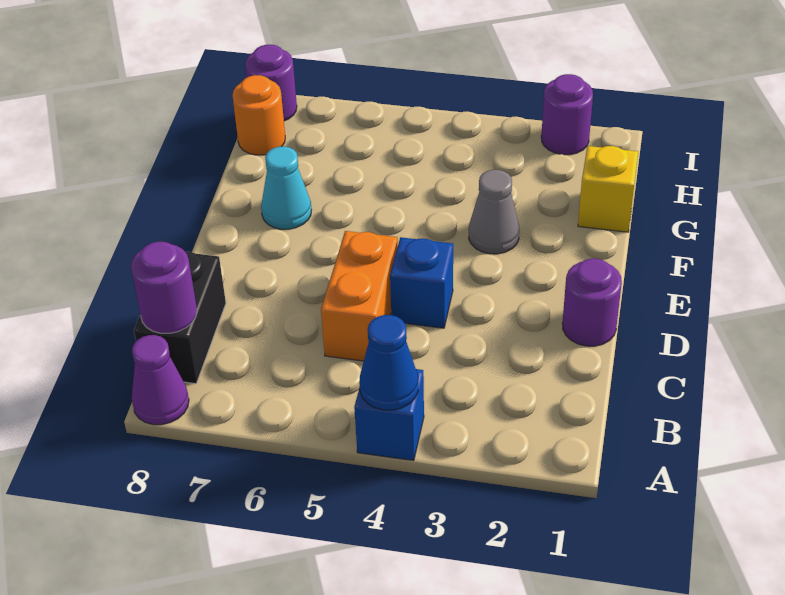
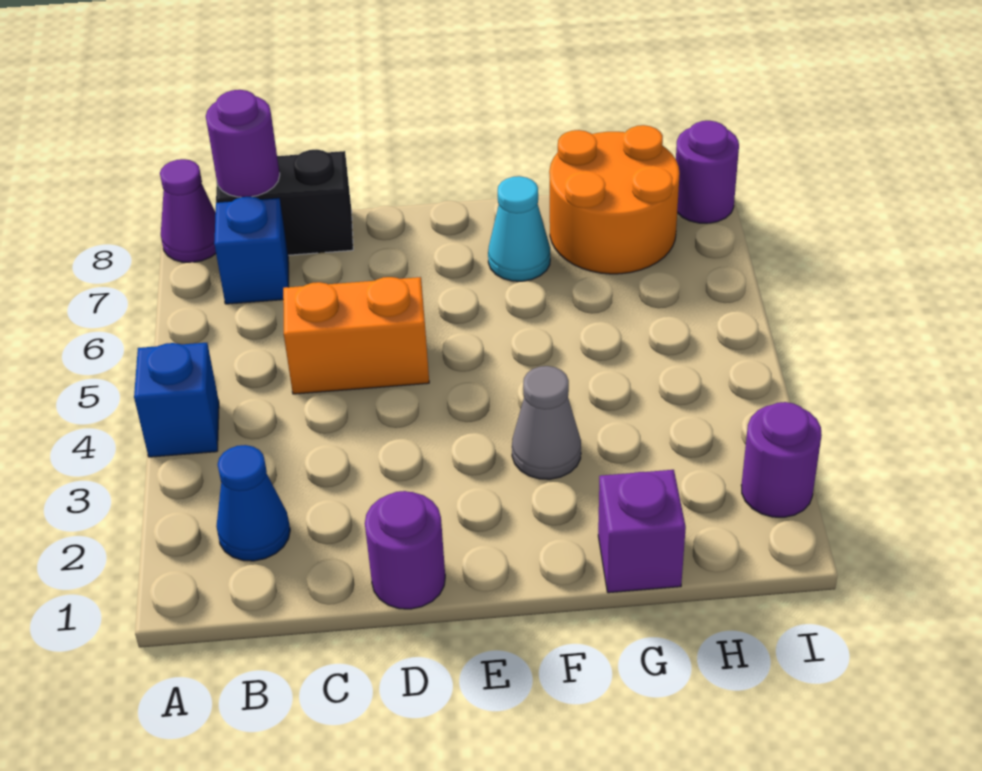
blue 1x1 cone [359,315,418,410] -> blue 1x1 cone moved to [216,445,290,561]
blue 1x1 brick [390,237,453,328] -> blue 1x1 brick moved to [214,197,289,304]
yellow 1x1 brick [578,146,638,232] -> purple 1x1 brick [598,470,686,593]
orange 1x1 round brick [232,75,285,155] -> orange 2x2 round brick [549,125,680,274]

